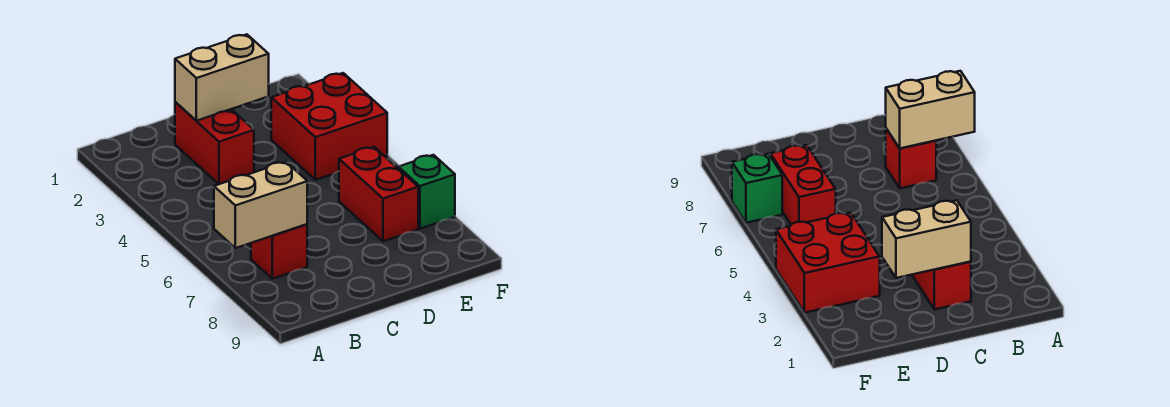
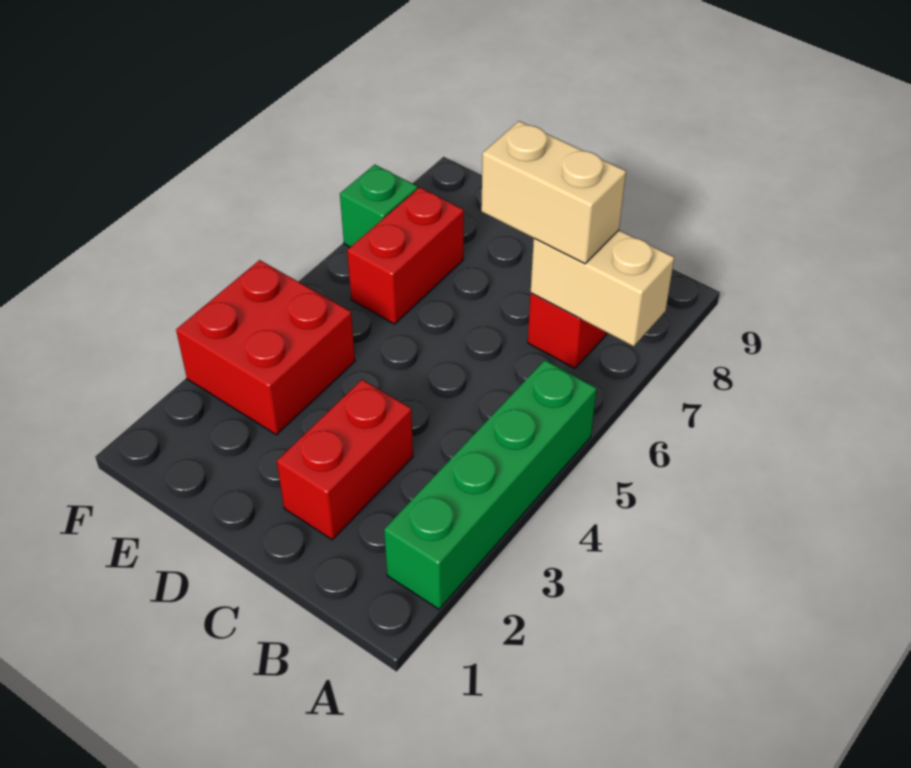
none -> green 1x4 brick [384,360,597,609]
tan 1x2 brick [175,34,269,121] -> tan 1x2 brick moved to [481,121,626,264]

